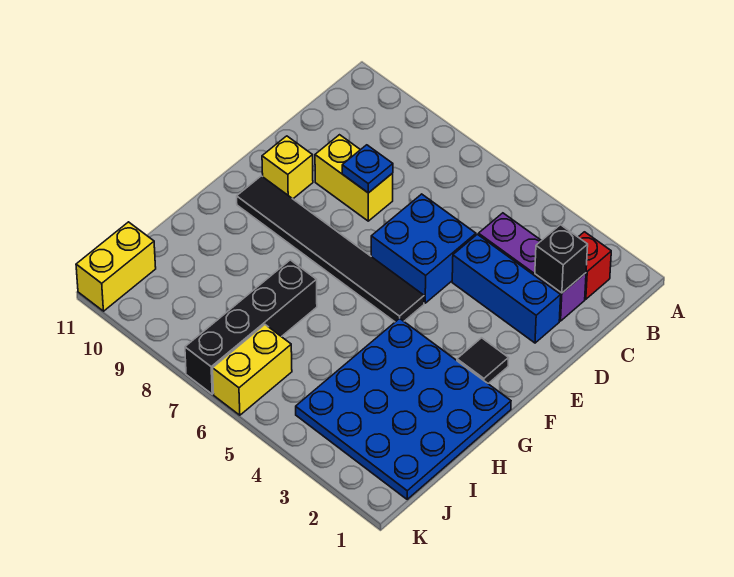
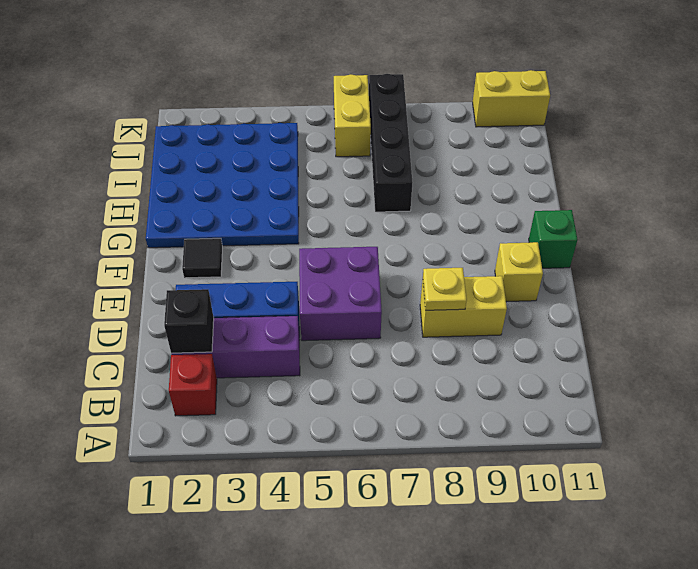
blue 2x2 brick [371,194,476,303] -> purple 2x2 brick [299,247,382,341]
blue 1x1 plate [342,145,393,193] -> yellow 1x1 plate [423,268,467,310]
black 1x6 tile [237,176,424,322] -> none
none -> green 1x1 brick [529,210,577,268]
yellow 1x2 brick [76,222,156,311] -> yellow 1x2 brick turned to [473,70,550,127]

